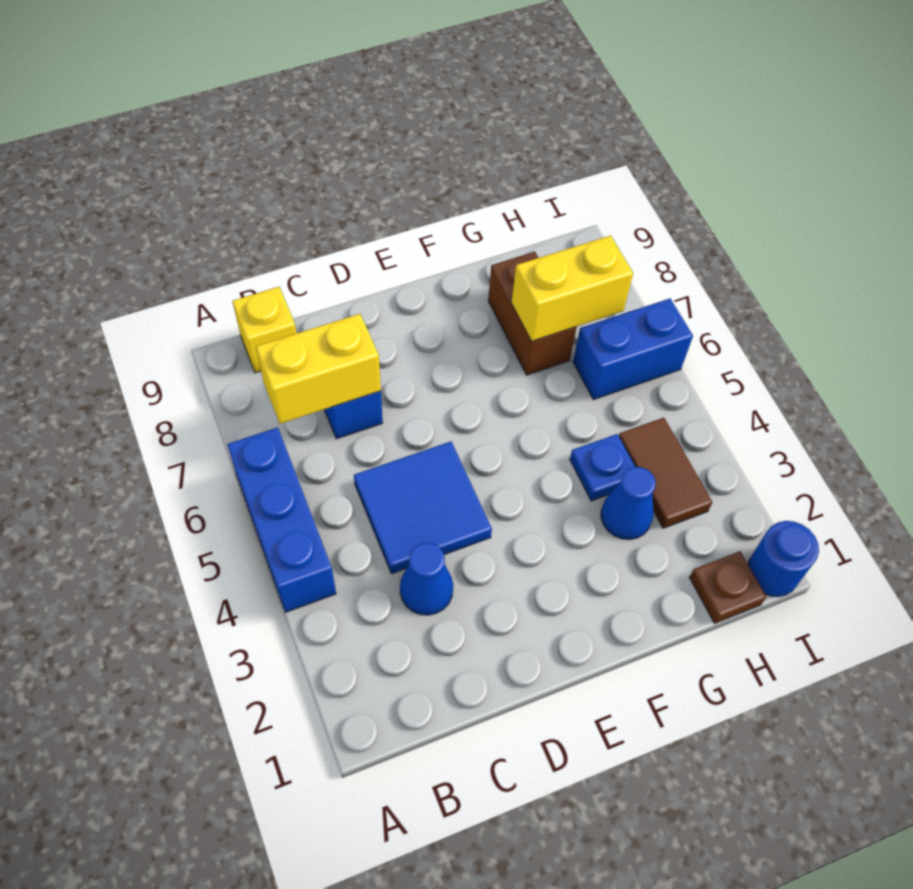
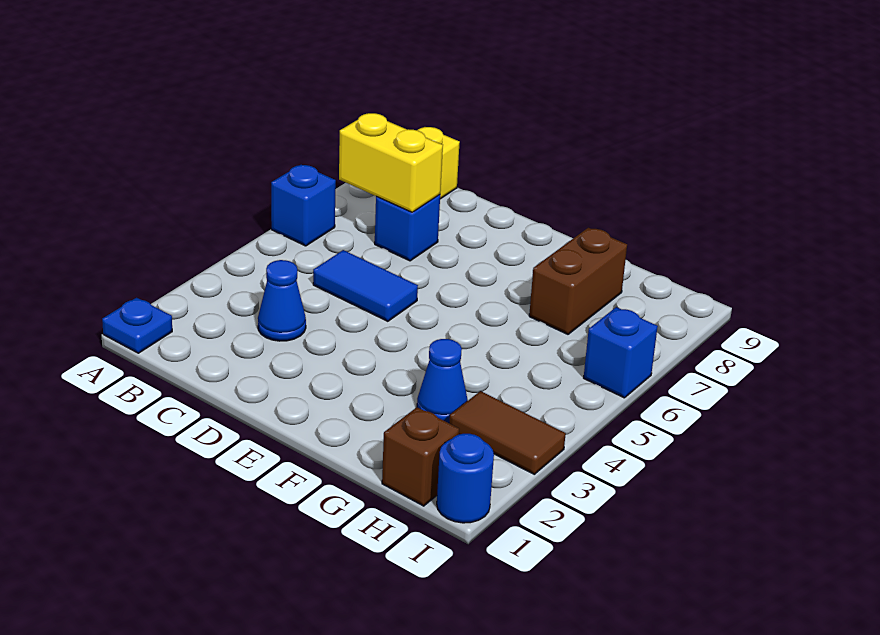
blue 1x3 brick [227,427,336,612] -> blue 1x1 brick [271,165,336,246]
blue 2x2 tile [354,442,492,574] -> blue 1x2 tile [313,250,418,321]
blue 1x1 plate [570,434,635,501] -> blue 1x1 plate moved to [102,298,172,353]
yellow 1x2 brick [512,235,633,341] -> none
brown 1x1 plate [689,551,766,623] -> brown 1x1 brick [382,407,459,506]
brown 1x2 tile [619,418,713,528] -> brown 1x2 tile turned to [449,391,566,474]
blue 1x2 brick [573,299,693,400] -> blue 1x1 brick [584,307,658,398]

